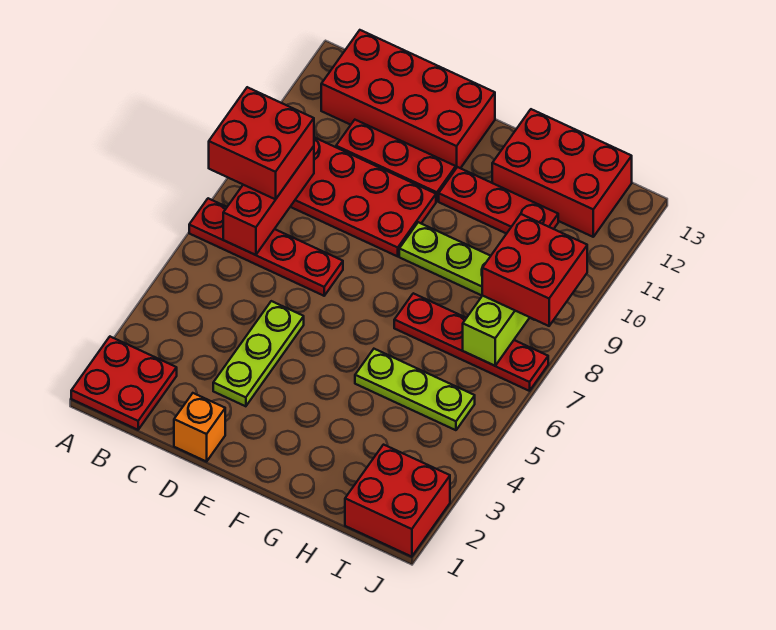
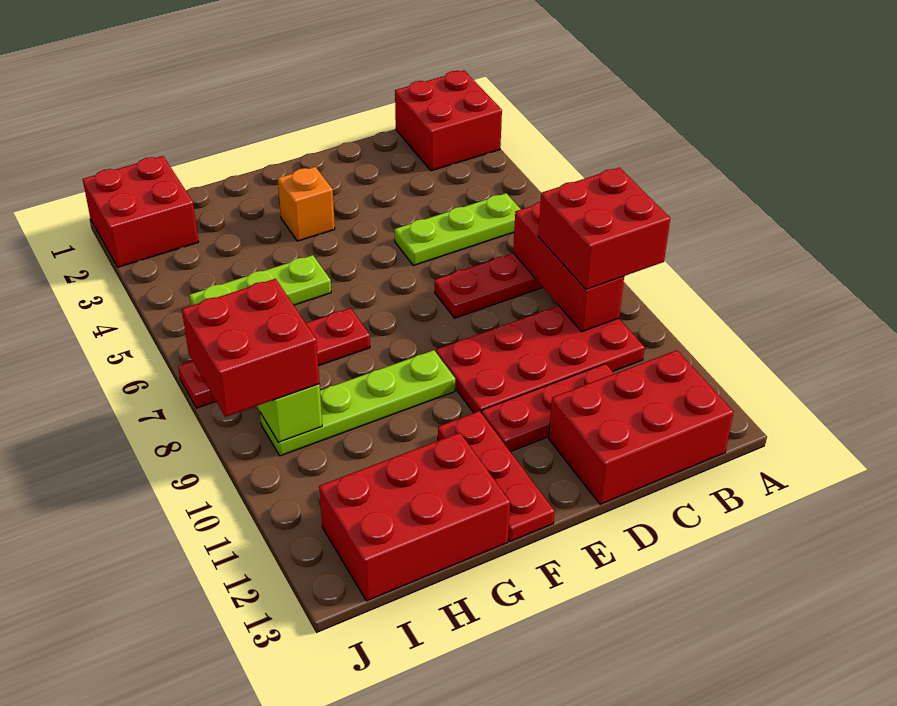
red 2x2 plate [71,337,177,430] -> red 2x2 brick [395,71,502,171]
red 2x4 brick [321,30,495,168] -> red 2x3 brick [549,350,734,504]
orange 1x1 brick [174,393,225,462] -> orange 1x1 brick moved to [278,167,335,241]
lime 1x3 plate [213,301,304,406] -> lime 1x3 plate turned to [395,193,521,266]
red 1x3 plate [439,167,558,234] -> red 1x3 plate turned to [438,411,555,542]

